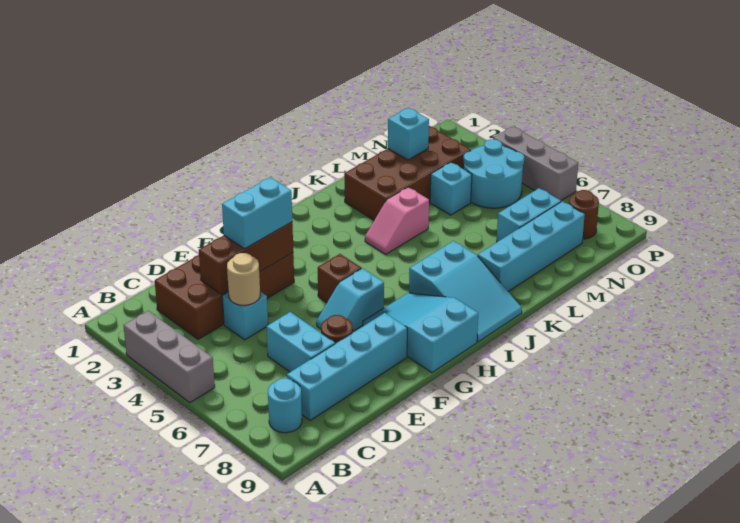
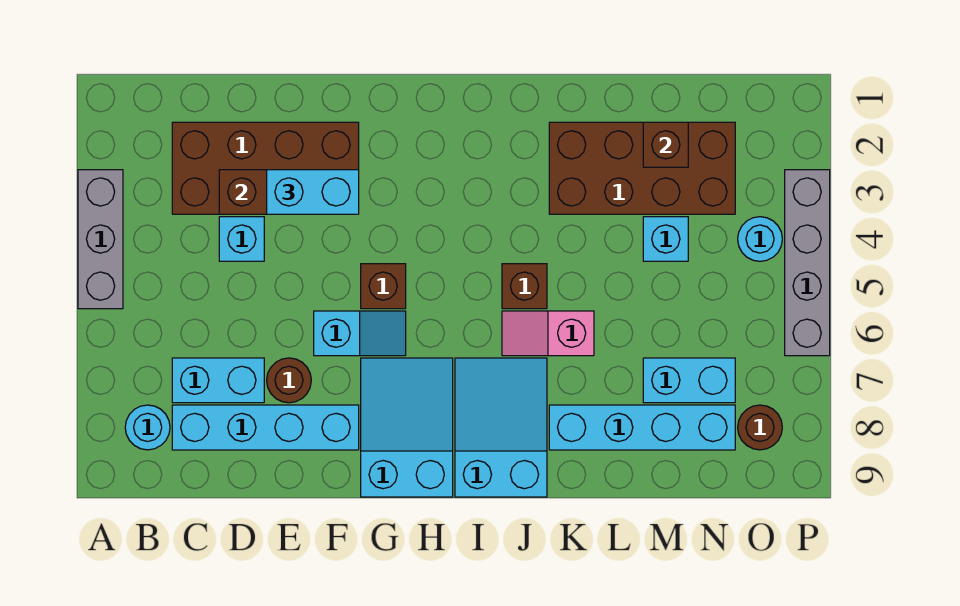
tan 1x1 round brick [227,253,260,305] -> none
cyan 1x2 brick [266,312,335,372] -> cyan 1x2 brick turned to [172,358,264,403]
cyan 1x2 slope [316,268,384,331] -> cyan 1x2 slope turned to [314,311,406,356]
cyan 2x3 slope [409,241,522,342] -> cyan 2x3 slope turned to [455,358,547,497]
pink 1x2 slope [365,187,429,254] -> pink 1x2 slope moved to [502,311,594,356]
none -> brown 1x1 brick [502,264,547,309]
cyan 1x1 brick [388,108,429,160] -> brown 1x1 brick [643,122,688,167]
cyan 2x2 round brick [463,139,524,208] -> cyan 1x1 round brick [738,217,782,261]
grey 1x3 brick [493,126,578,201] -> grey 1x4 brick [785,170,830,356]

